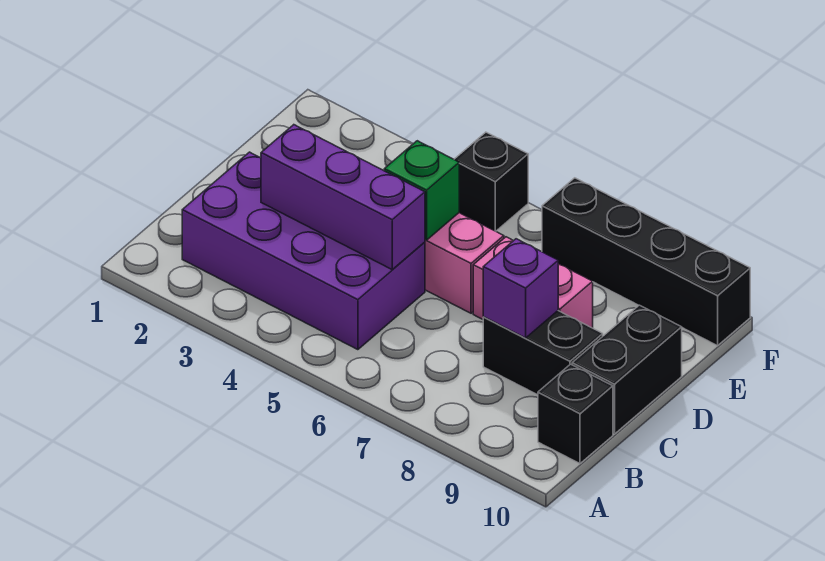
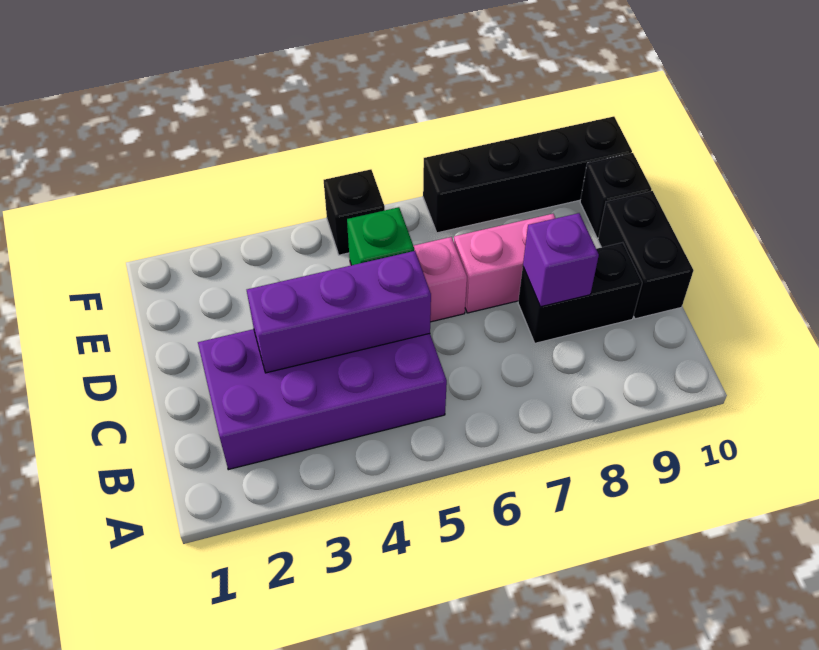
black 1x1 brick [538,364,613,464] -> black 1x1 brick moved to [580,153,652,238]

